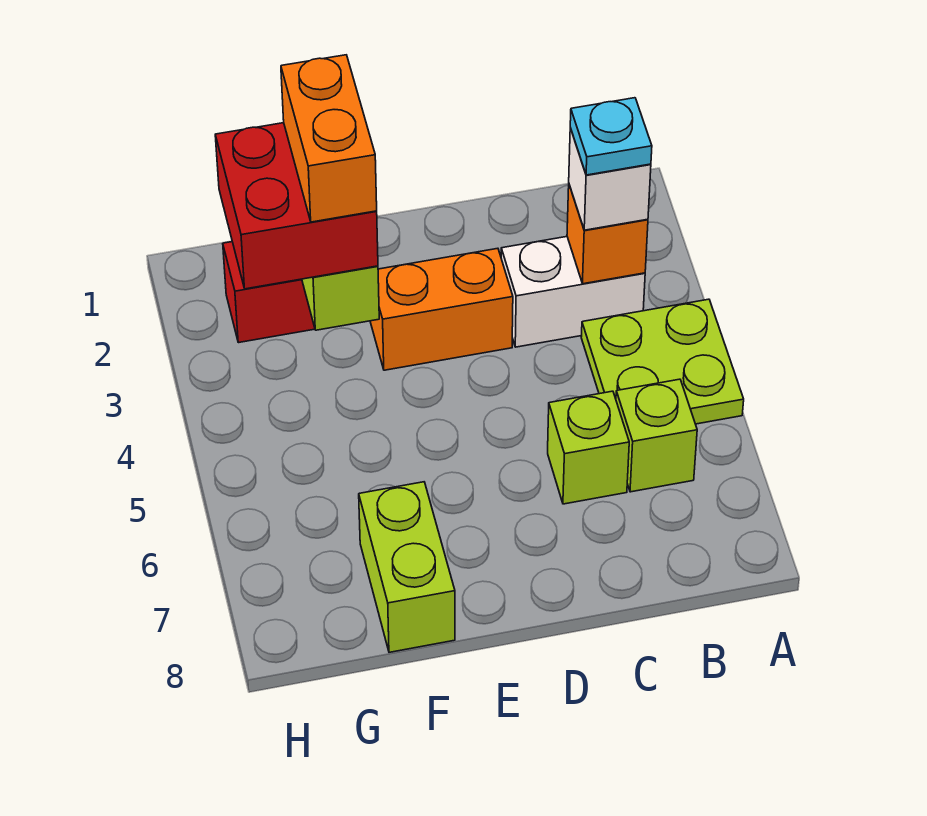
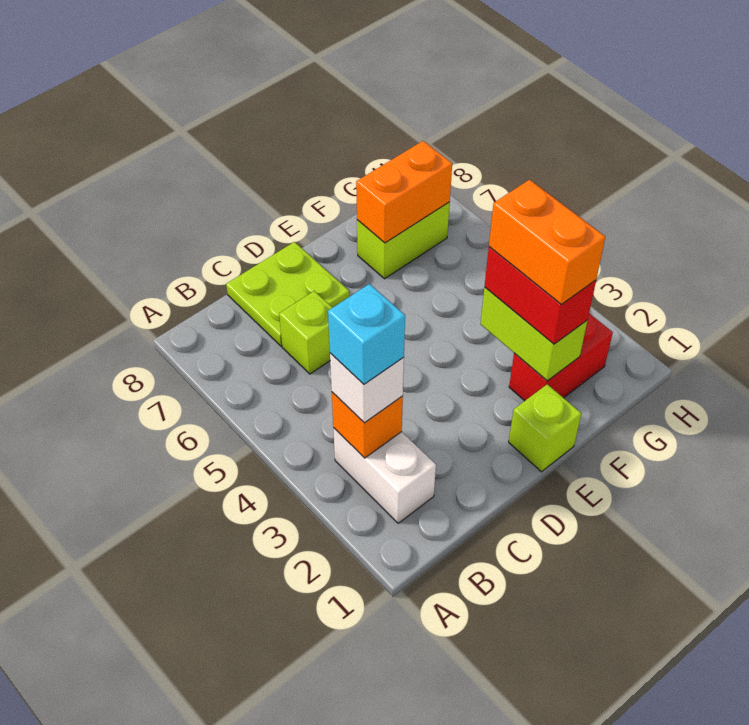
lime 2x2 plate [581,299,744,424] -> lime 2x2 plate moved to [226,242,349,346]
white 1x2 brick [501,237,645,347] -> white 1x2 brick turned to [333,428,436,523]
cyan 1x1 plate [570,98,652,175] -> cyan 1x1 brick [328,284,405,384]
lime 1x1 brick [616,379,697,492] -> lime 1x1 brick moved to [509,384,581,472]
orange 1x2 brick [370,248,513,370] -> orange 1x2 brick moved to [356,141,452,243]
red 2x2 brick [215,123,378,289] -> red 1x2 brick [485,247,596,344]
lime 1x2 brick [359,482,455,652] -> lime 1x2 brick turned to [357,202,450,279]

